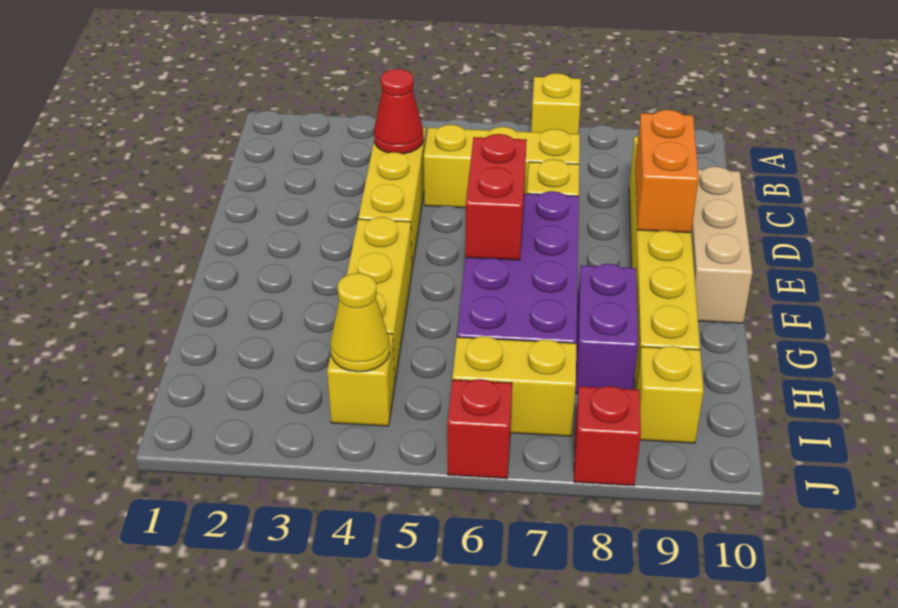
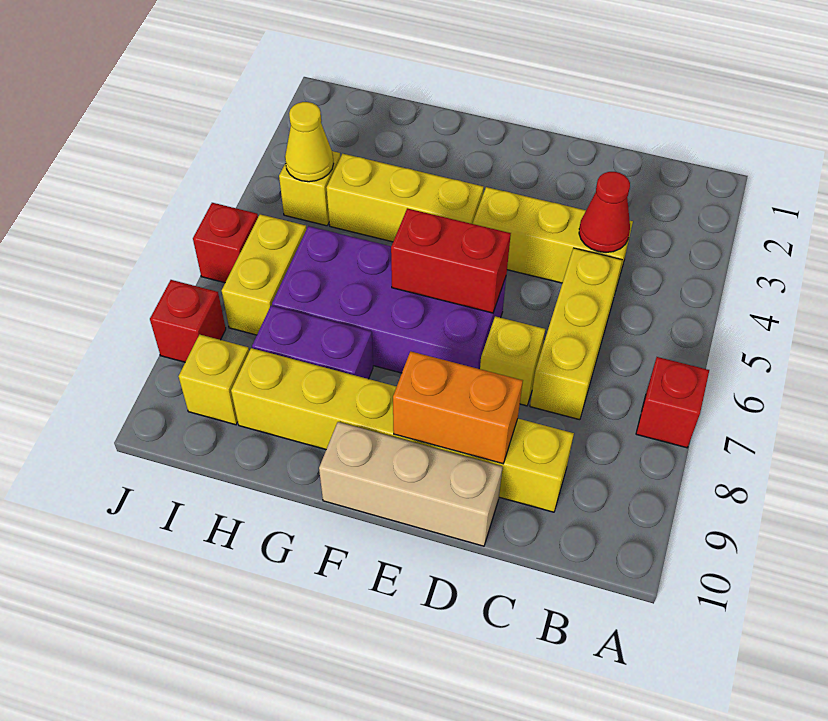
yellow 1x1 brick [531,73,581,134] -> red 1x1 brick [636,357,709,448]

